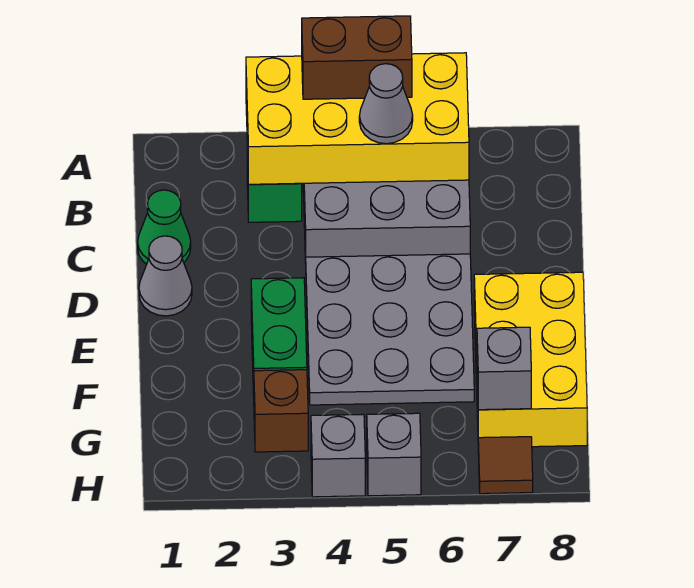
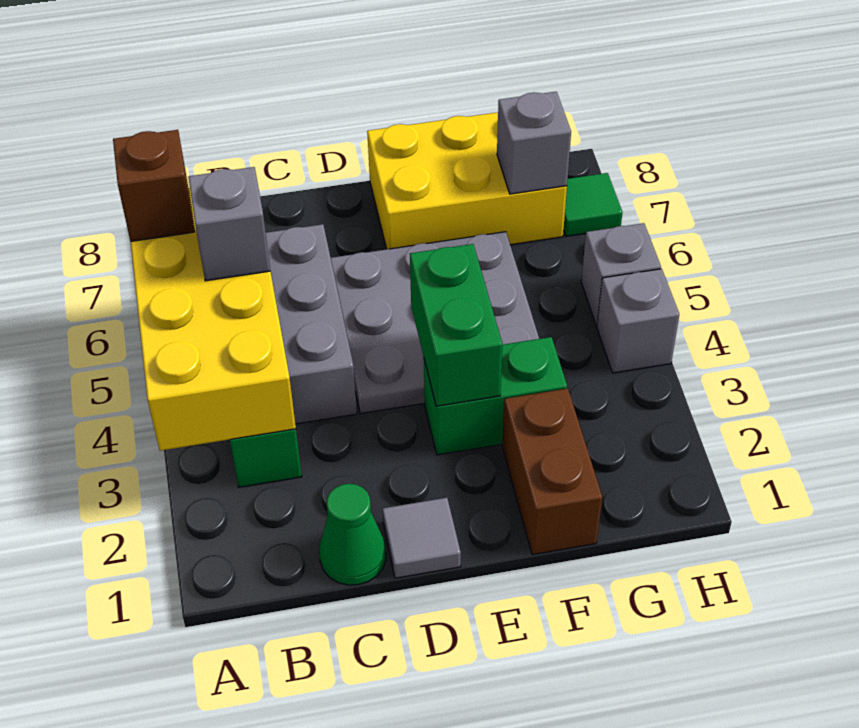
brown 1x2 brick [302,16,412,99] -> brown 1x2 brick moved to [502,388,602,555]
grey 1x1 cone [359,64,413,144] -> grey 1x1 brick [188,167,270,281]
grey 1x1 cone [139,236,192,316] -> grey 1x1 tile [383,498,461,578]
none -> green 1x2 brick [410,244,502,406]
brown 1x1 brick [254,370,308,452] -> brown 1x1 brick moved to [113,130,195,242]
brown 1x1 tile [478,437,533,494] -> green 1x1 tile [564,173,622,236]

